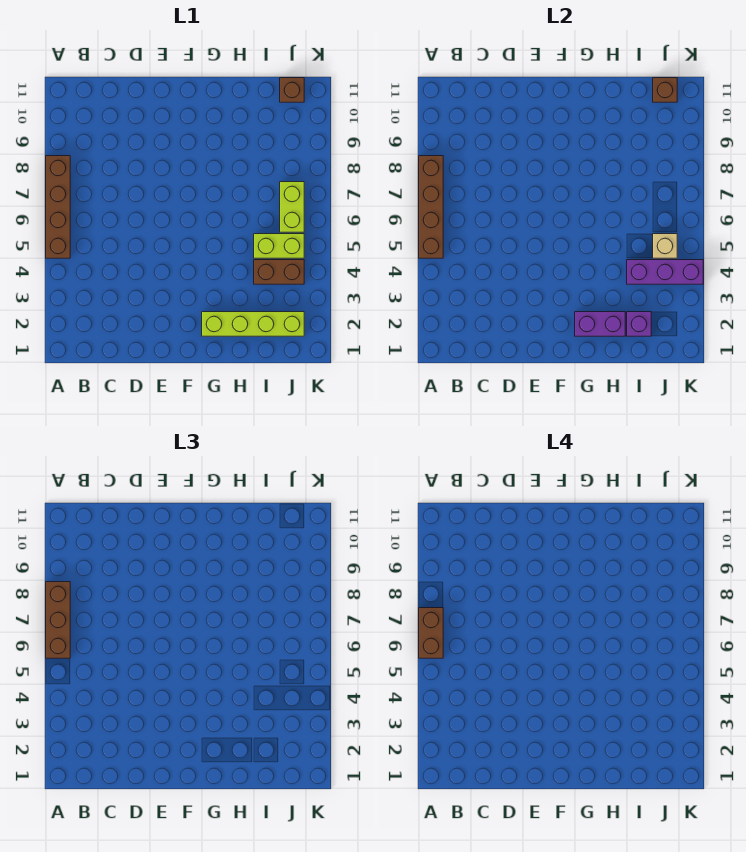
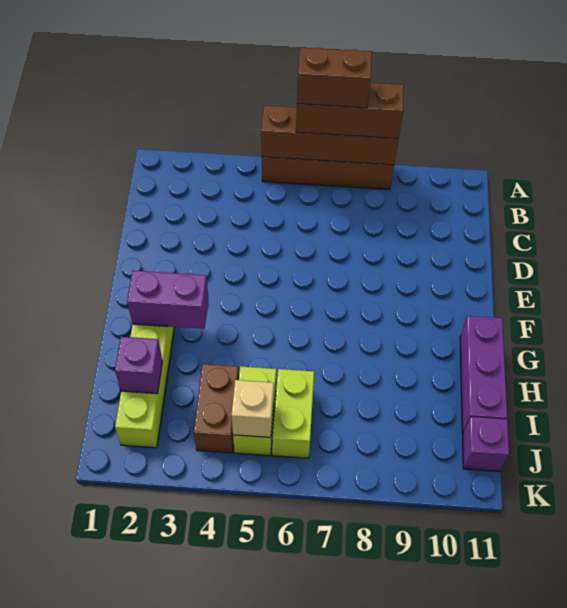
purple 1x2 brick [575,312,625,336] -> purple 1x2 brick turned to [127,270,209,329]
purple 1x3 brick [627,260,703,284] -> purple 1x3 brick moved to [460,316,507,433]
lime 1x2 brick [280,182,304,232] -> lime 1x2 brick turned to [272,369,314,458]
brown 1x1 brick [280,78,304,102] -> purple 1x1 brick [463,417,509,472]
brown 1x1 brick [653,78,677,102] -> none

